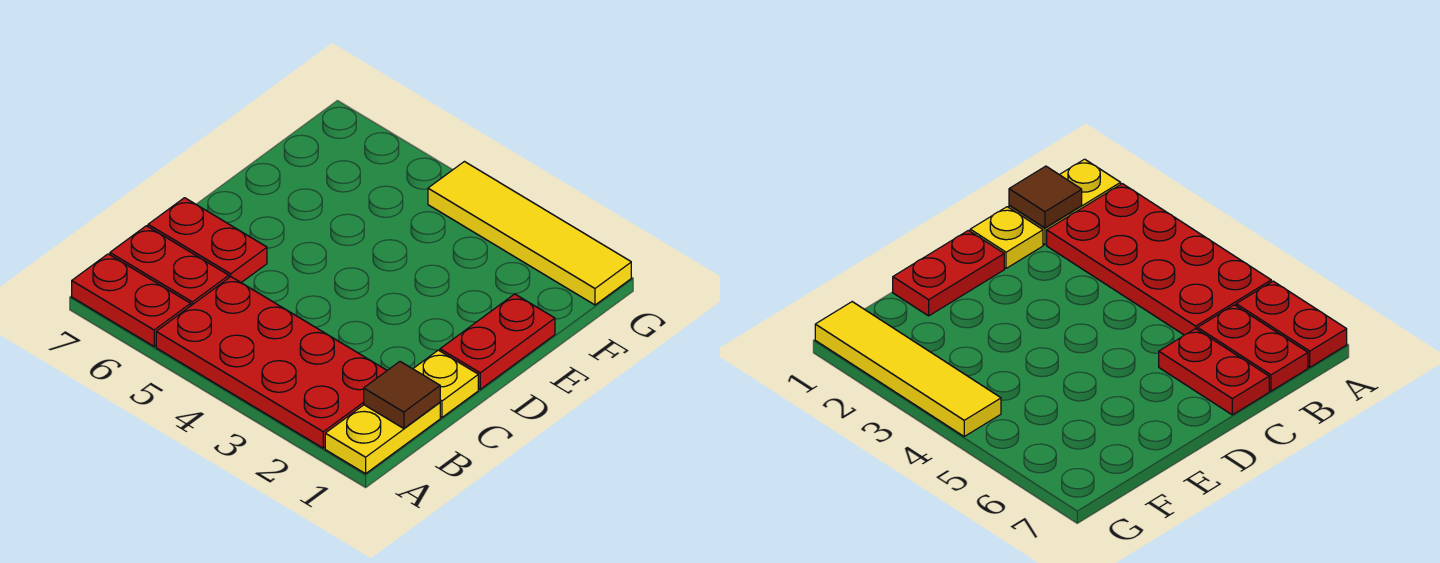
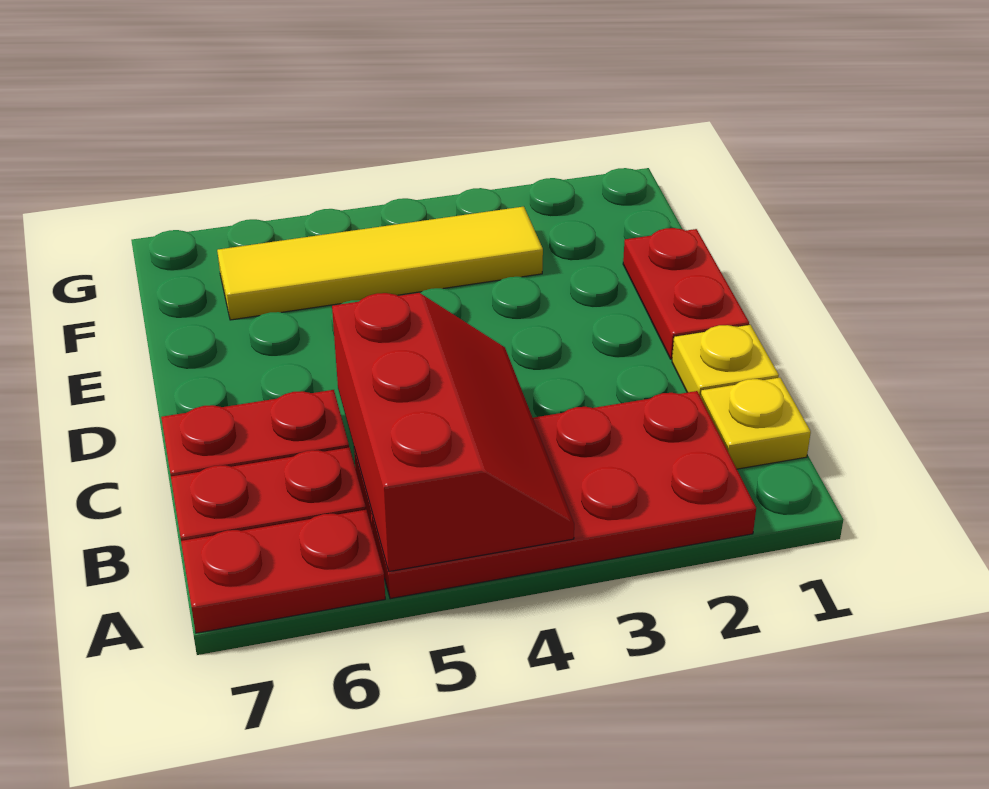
yellow 1x2 plate [325,403,440,474] -> yellow 1x1 plate [701,378,811,469]
none -> red 2x3 slope [332,293,574,572]
brown 1x1 tile [364,362,440,429] -> none
yellow 1x4 tile [428,162,631,305] -> yellow 1x4 tile moved to [217,207,543,320]

